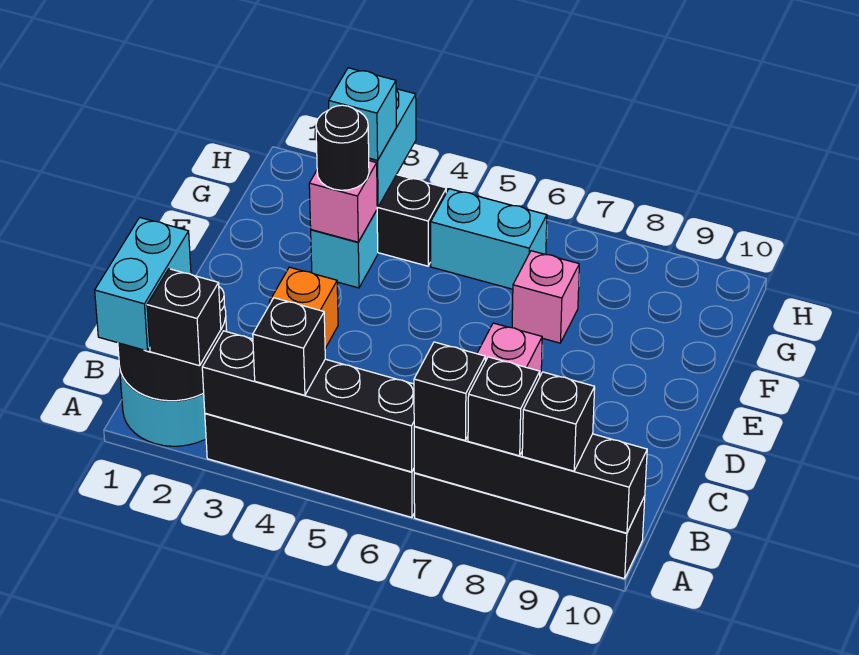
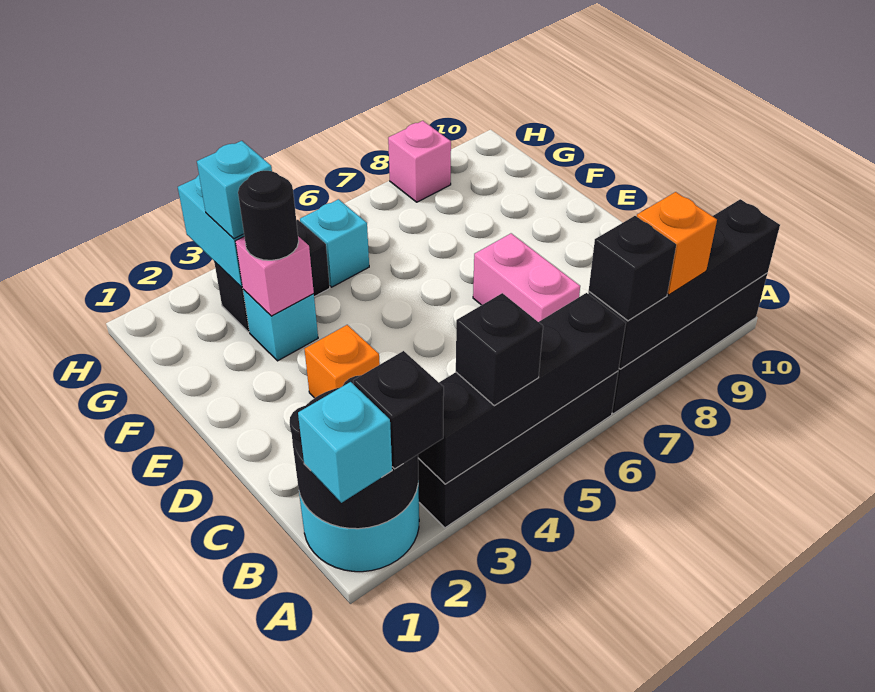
cyan 1x2 brick [95,218,191,351] -> cyan 1x1 brick [298,382,392,503]
black 1x1 brick [468,357,540,456] -> orange 1x1 brick [637,192,717,295]
black 1x1 brick [522,372,595,471] -> none
pink 1x1 brick [512,251,579,343] -> pink 1x1 brick moved to [388,121,451,202]
cyan 1x2 brick [431,189,547,289] -> cyan 1x1 brick [300,199,369,287]

